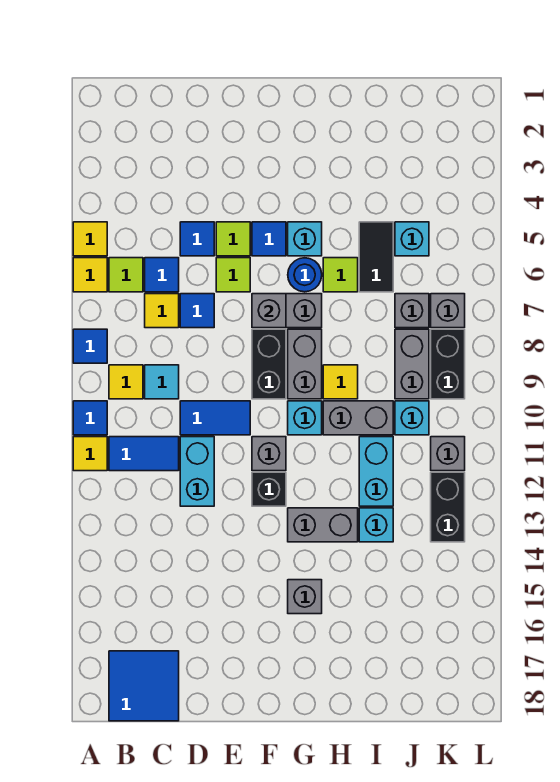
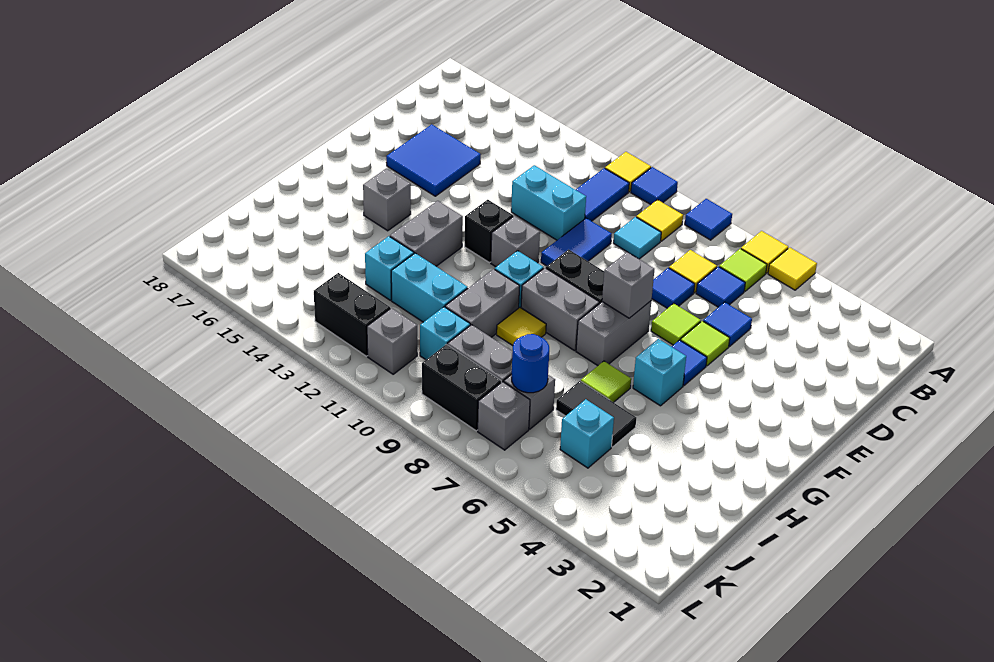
blue 2x2 tile [109,651,179,721] -> blue 2x2 tile moved to [386,124,481,196]
blue 1x1 round brick [288,258,322,292] -> blue 1x1 round brick moved to [512,334,549,393]

